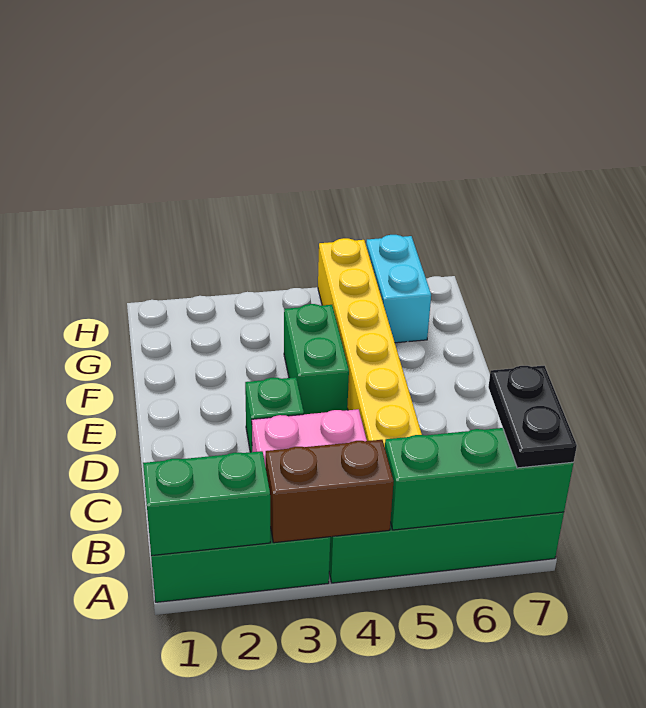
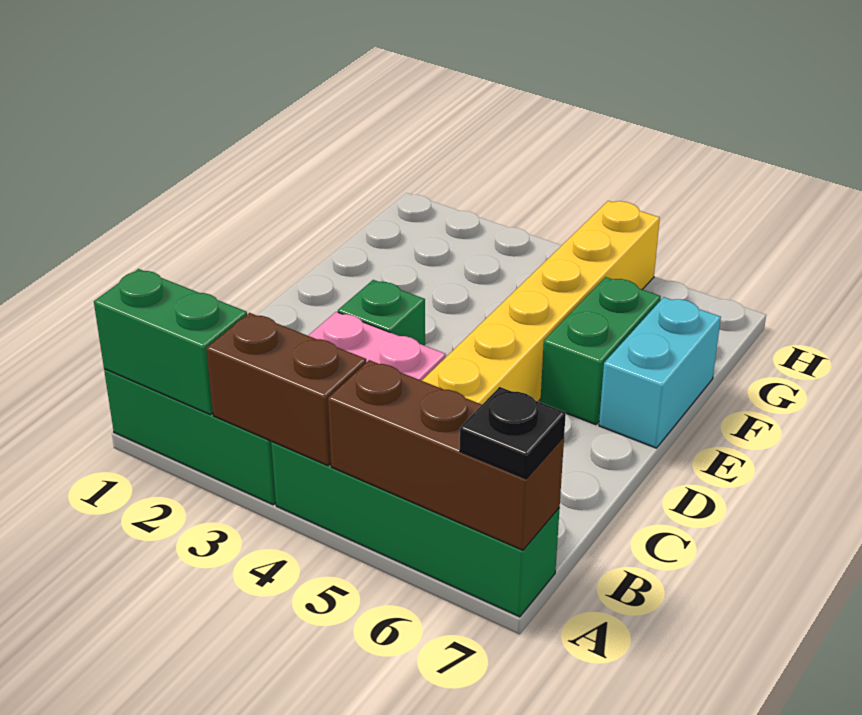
green 1x3 brick [385,428,573,530] -> brown 1x3 brick [328,360,564,550]
black 1x2 plate [488,366,577,468] -> black 1x1 plate [460,387,566,479]
green 1x2 brick [284,304,349,414] -> green 1x2 brick moved to [540,277,661,425]
cyan 1x2 brick [366,235,431,343] -> cyan 1x2 brick moved to [599,297,721,448]

